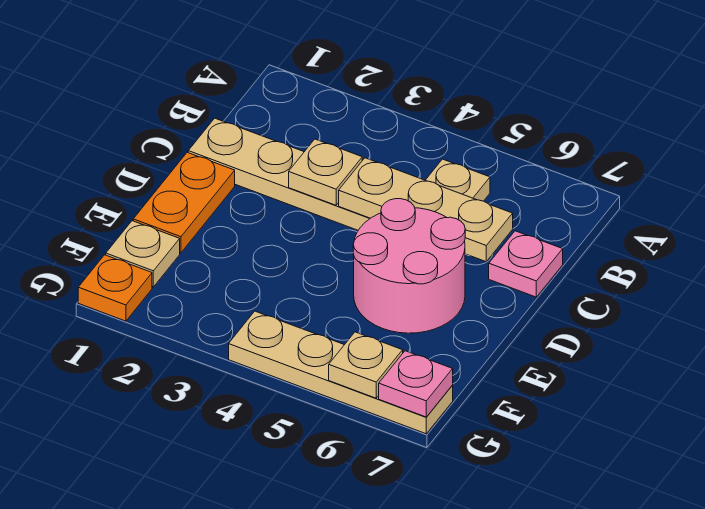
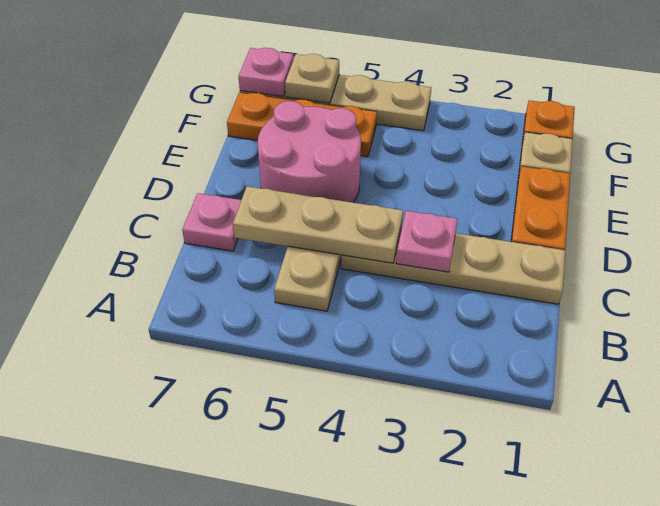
tan 1x1 plate [289,139,362,205] -> pink 1x1 plate [396,211,458,272]
none -> orange 1x3 plate [227,92,377,157]

